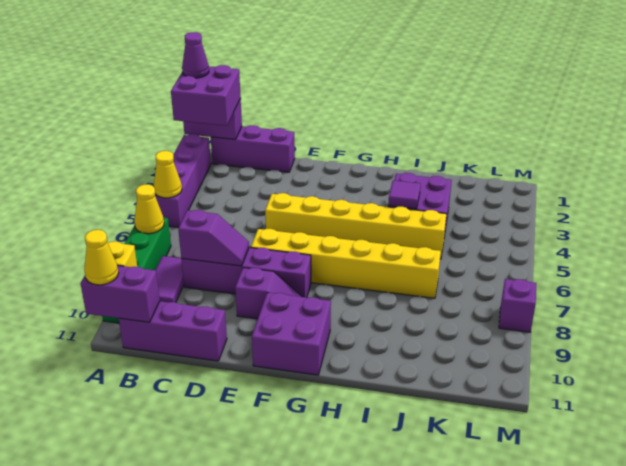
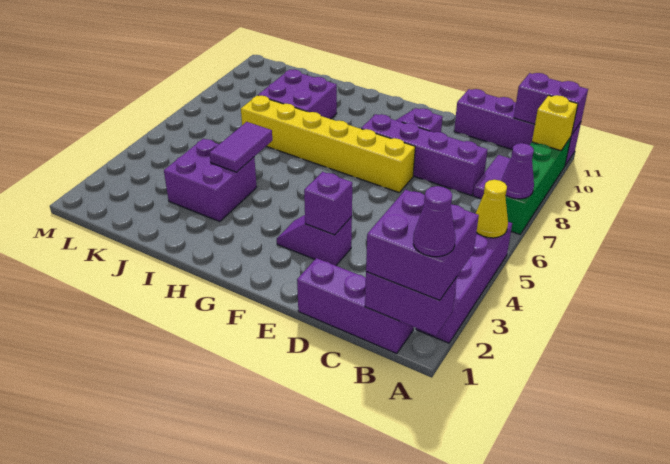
yellow 1x1 cone [134,184,164,234] -> purple 1x1 cone [501,143,534,199]
yellow 1x1 cone [84,230,119,285] -> none
purple 1x3 brick [119,301,227,361] -> purple 1x4 brick [454,89,581,165]
purple 1x2 slope [178,210,249,266] -> purple 1x2 slope moved to [277,215,352,266]
yellow 1x6 brick [265,193,446,259] -> none
purple 2x2 brick [252,292,331,375] -> purple 2x2 brick moved to [258,69,337,119]
purple 1x1 tile [388,180,420,209] -> purple 1x2 tile [210,122,272,172]
purple 1x1 brick [499,279,536,332] -> purple 1x1 brick moved to [304,172,352,235]

